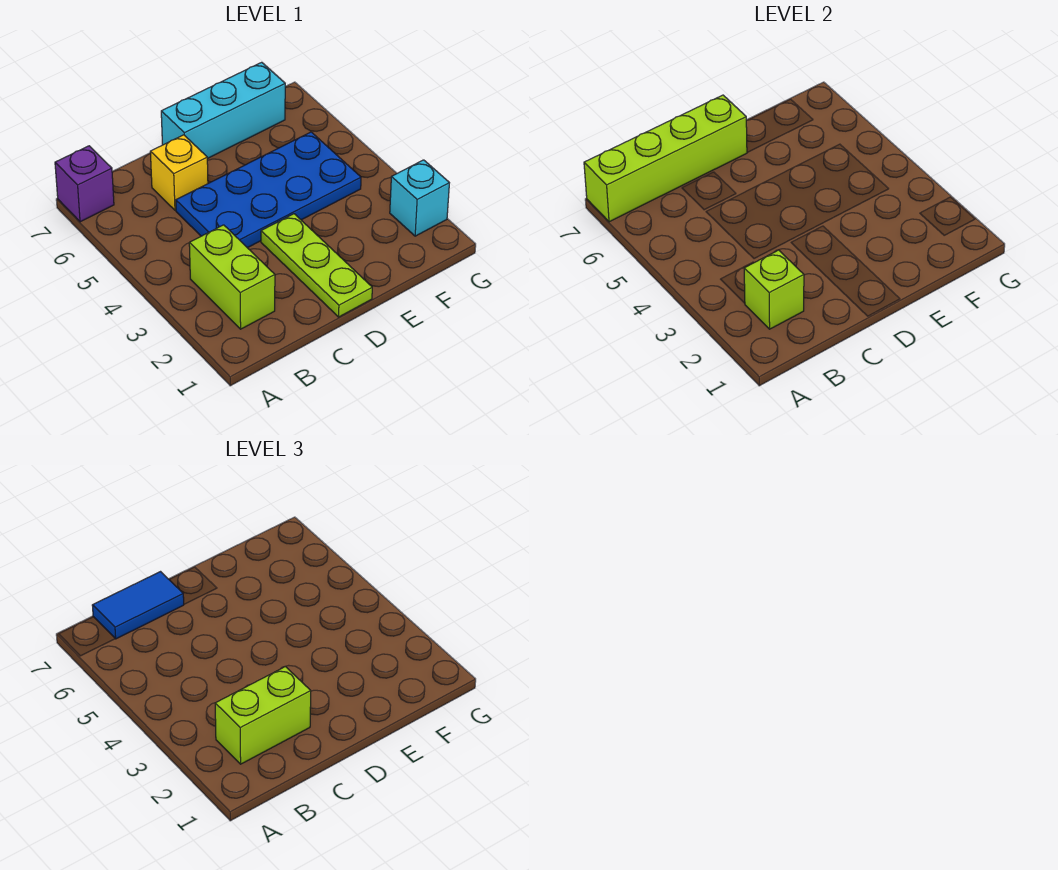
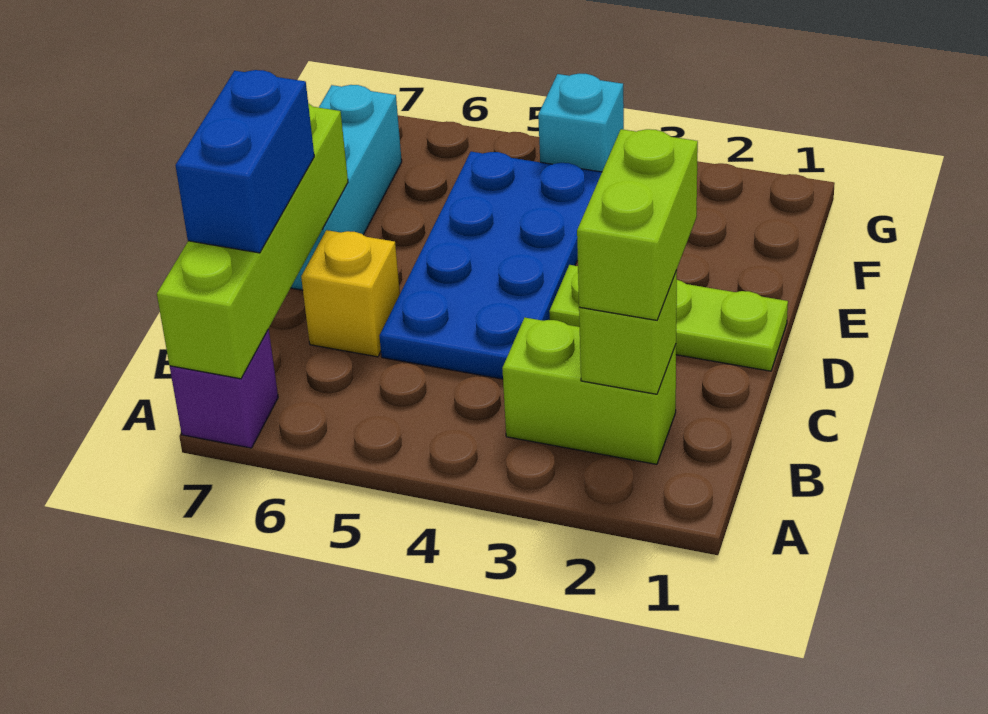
blue 1x2 tile [92,572,184,639] -> blue 1x2 brick [175,70,314,253]
cyan 1x1 brick [390,160,449,236] -> cyan 1x1 brick moved to [538,73,624,172]

